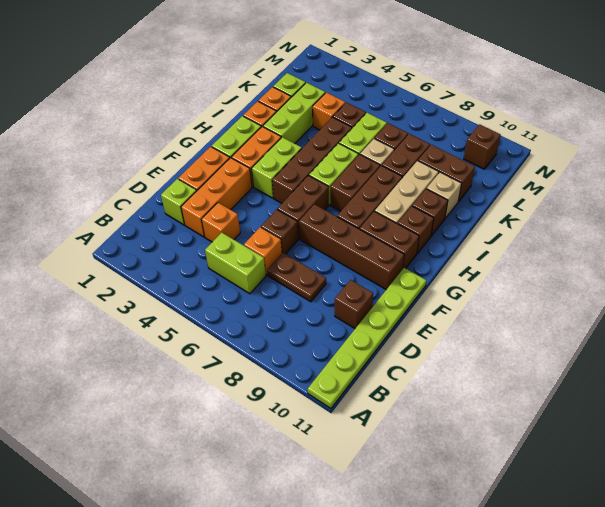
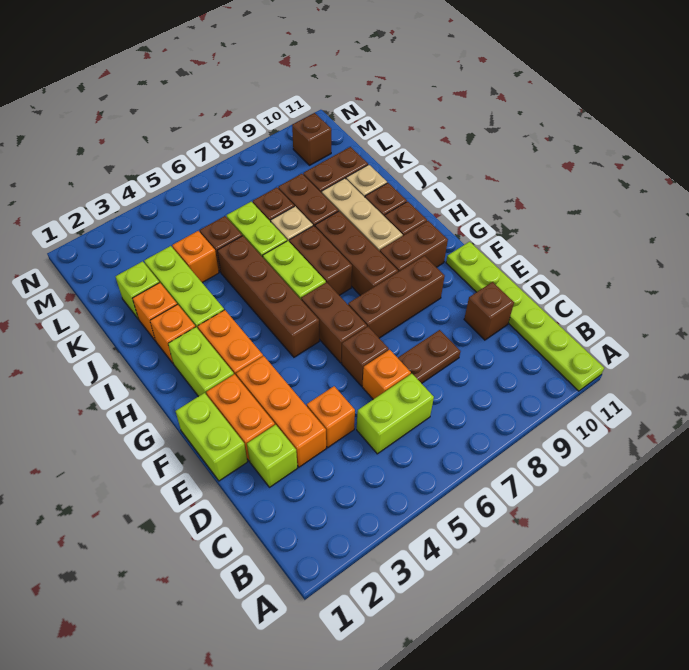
brown 1x4 brick [299,204,404,290] -> brown 1x3 brick [348,256,445,338]
lime 1x2 brick [252,137,302,198] -> lime 1x2 brick moved to [176,393,247,481]

